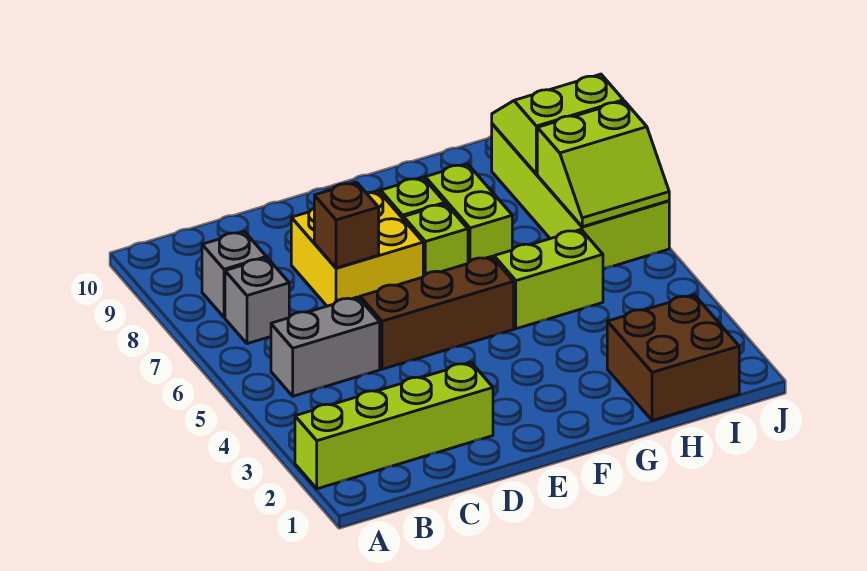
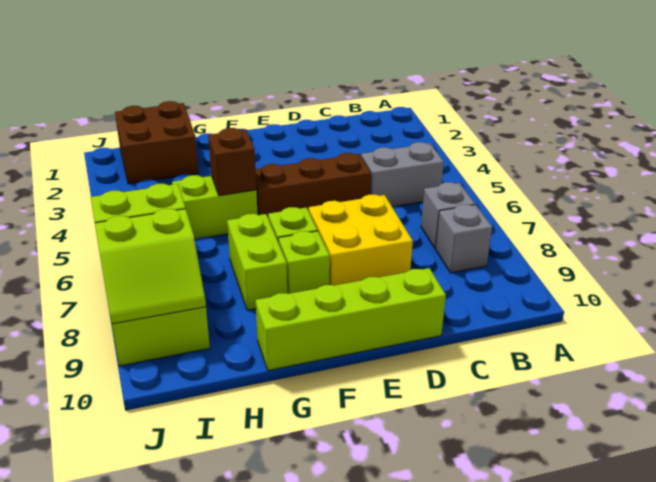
lime 1x4 brick [295,363,493,489] -> lime 1x4 brick moved to [256,268,446,371]
brown 1x1 brick [314,182,379,268] -> brown 1x1 brick moved to [208,128,256,196]

